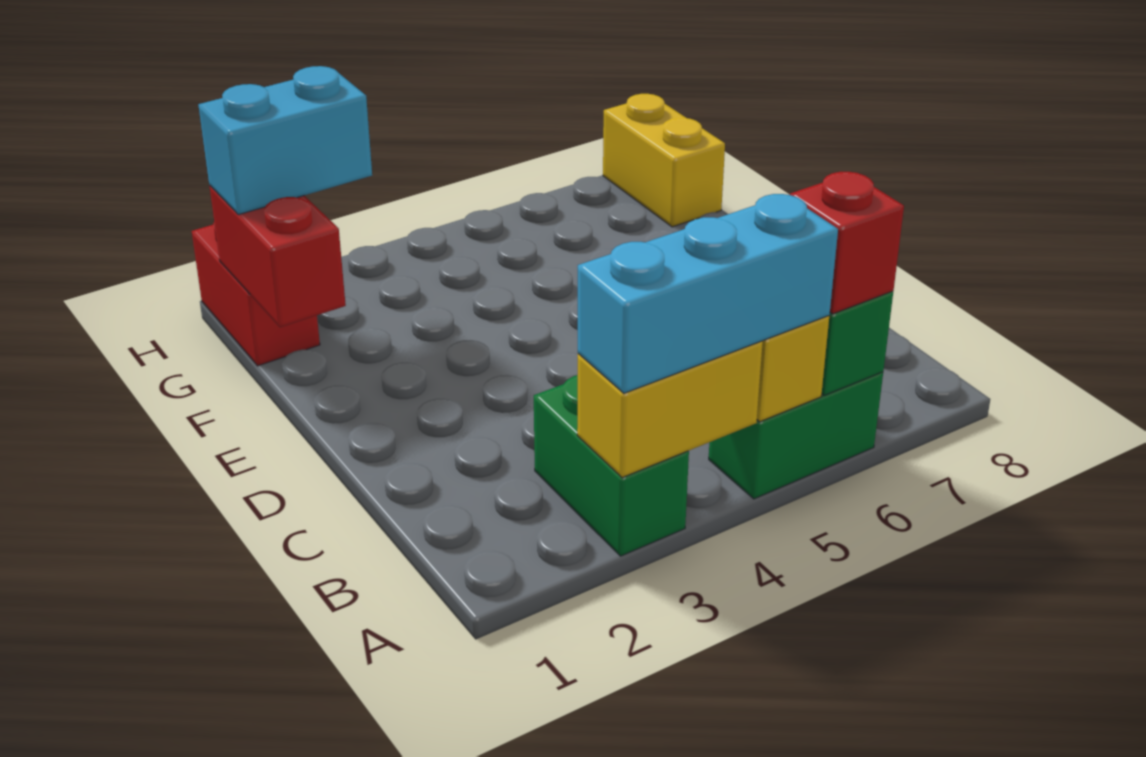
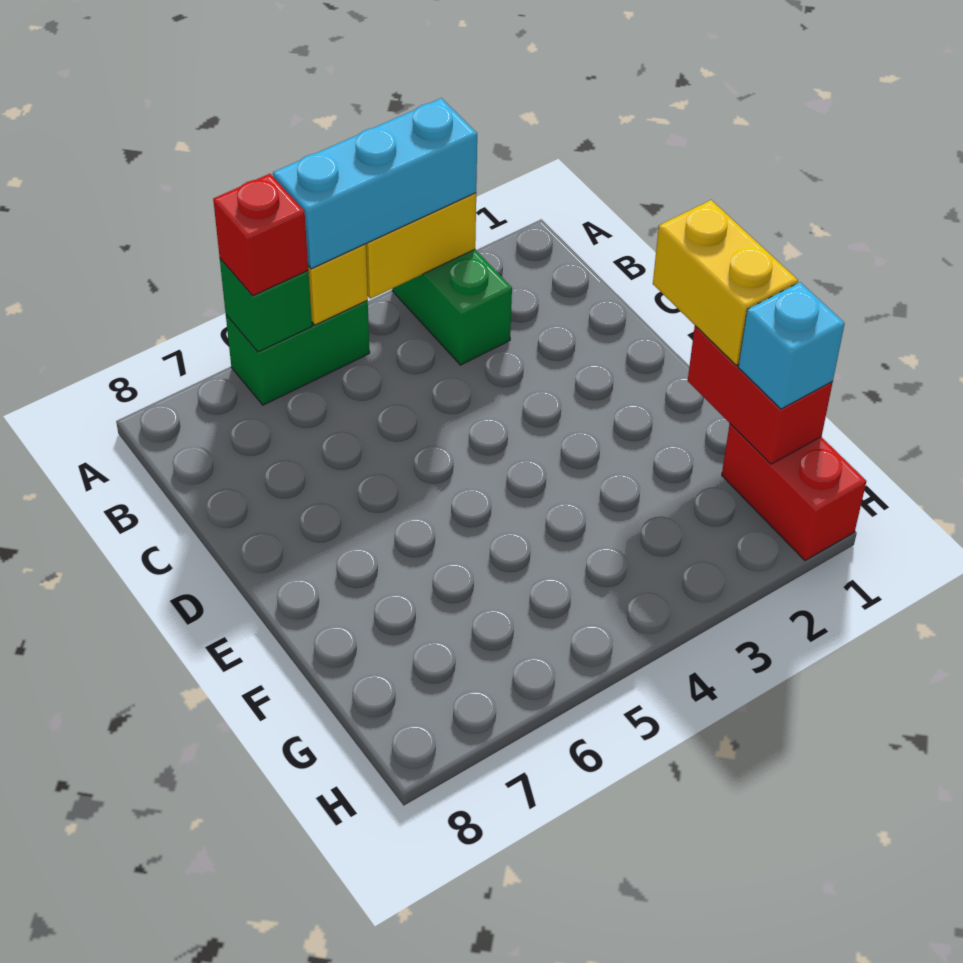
cyan 1x2 brick [198,66,372,215] -> cyan 1x1 brick [738,282,845,409]
yellow 1x2 brick [603,94,725,227] -> yellow 1x2 brick moved to [653,200,798,365]

